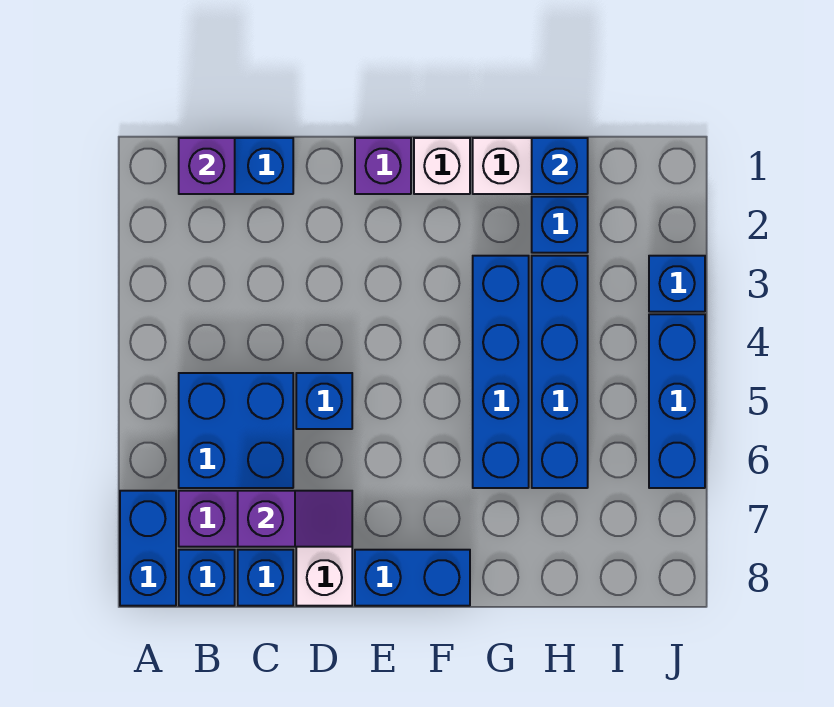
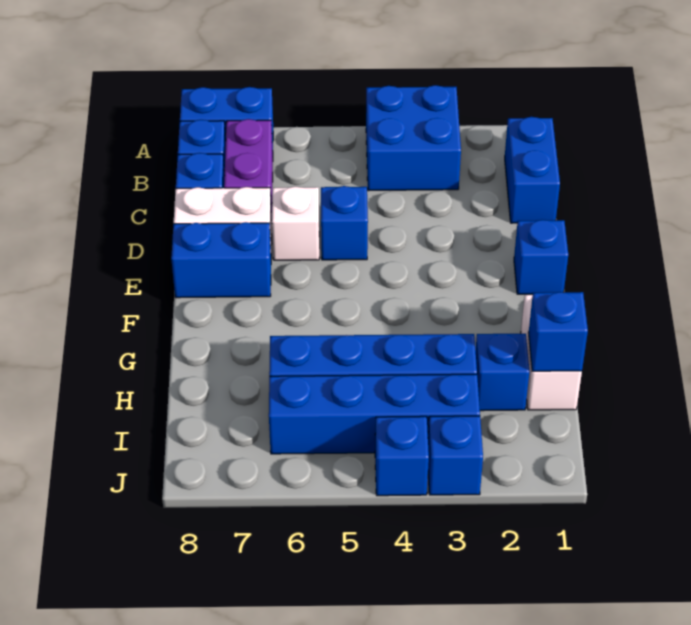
purple 1x1 brick [179,138,235,194] -> none
blue 2x2 brick [179,373,293,488] -> blue 2x2 brick moved to [366,85,461,191]
purple 1x2 slope [238,491,352,547] -> none
purple 1x1 brick [355,138,411,194] -> blue 1x1 brick [514,220,568,294]
blue 1x2 brick [355,550,470,606] -> blue 1x2 brick turned to [171,222,271,298]
white 1x1 brick [414,138,470,194] -> white 1x1 brick moved to [272,186,319,260]
blue 1x4 brick [473,256,529,488] -> blue 1x4 brick moved to [269,374,480,454]
blue 1x3 brick [649,314,705,488] -> blue 1x1 brick [375,416,429,496]

